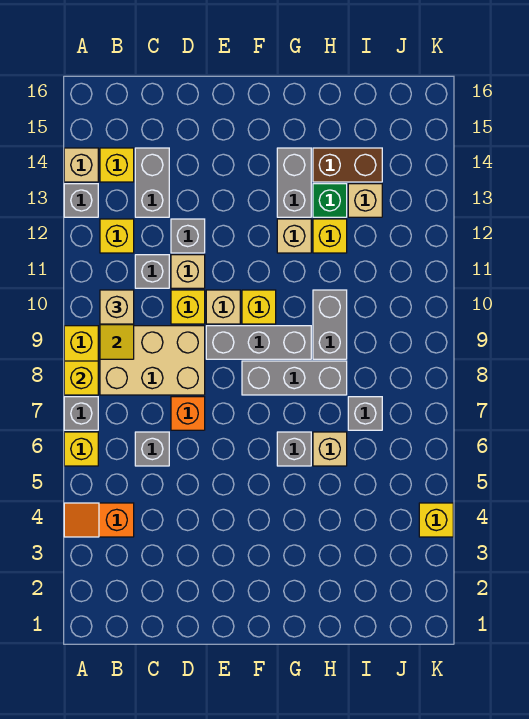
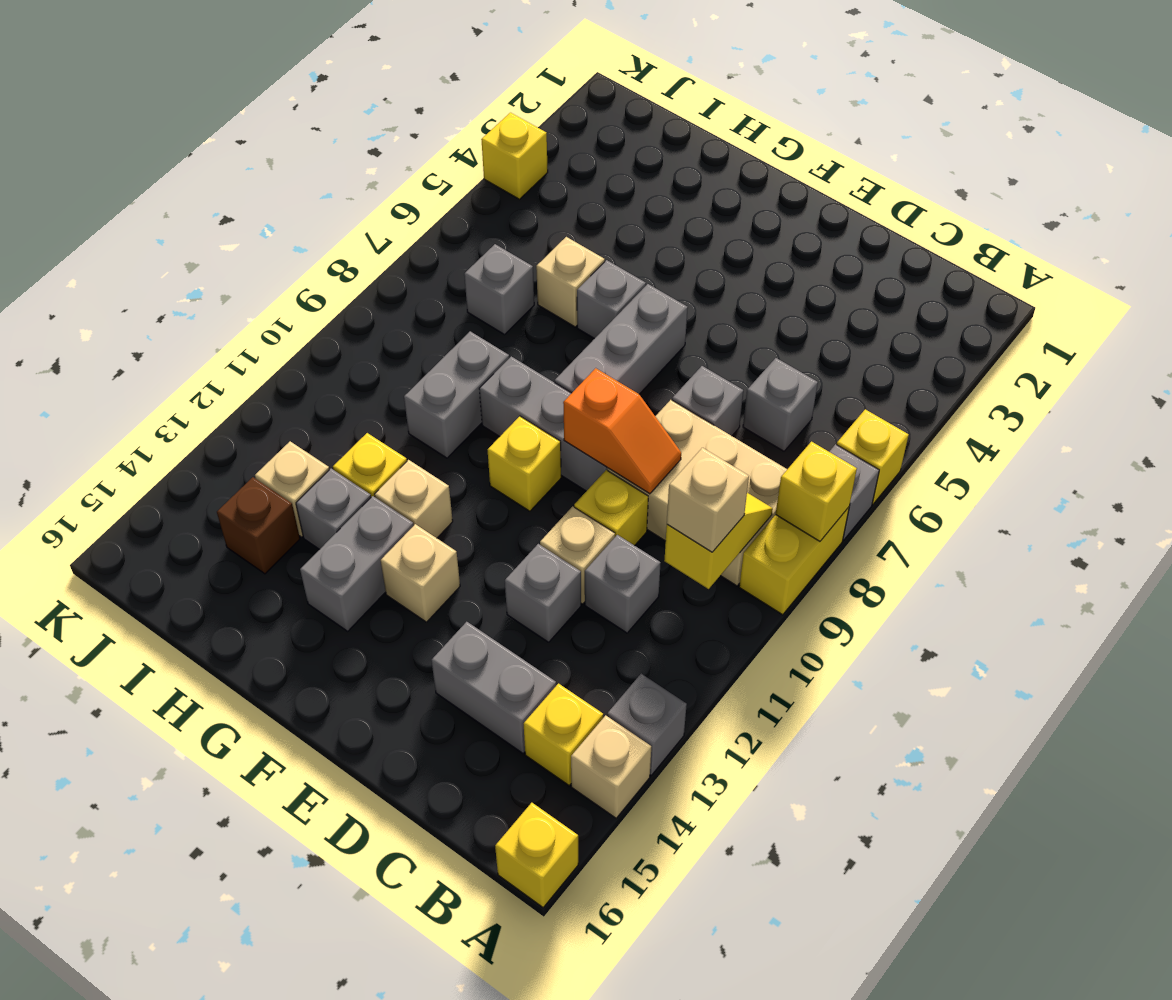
orange 1x2 slope [64,503,134,537] -> orange 1x2 slope moved to [563,368,681,494]
yellow 1x1 brick [100,219,134,253] -> yellow 1x1 brick moved to [495,803,578,907]
grey 1x2 brick [135,148,169,217] -> grey 1x2 brick turned to [431,622,556,753]
orange 1x1 brick [171,397,205,430] -> grey 1x1 brick [672,366,743,436]
tan 1x1 brick [206,290,240,324] -> tan 1x1 brick moved to [381,524,460,622]
grey 1x3 brick [242,361,347,395] -> grey 1x3 brick turned to [555,284,688,394]
green 1x1 brick [313,184,347,217] -> grey 1x1 brick [296,469,371,549]
brown 1x2 brick [313,148,382,182] -> brown 1x1 brick [217,477,300,574]

